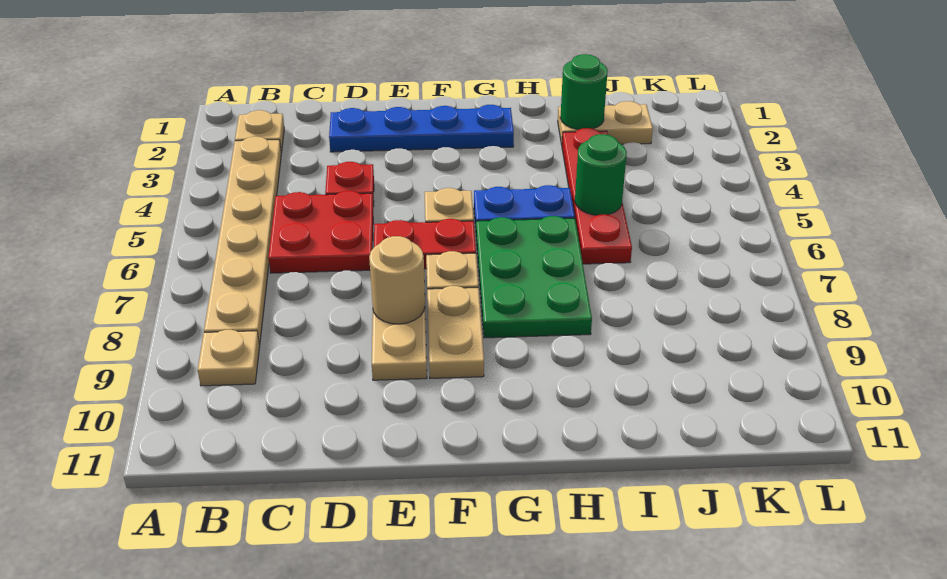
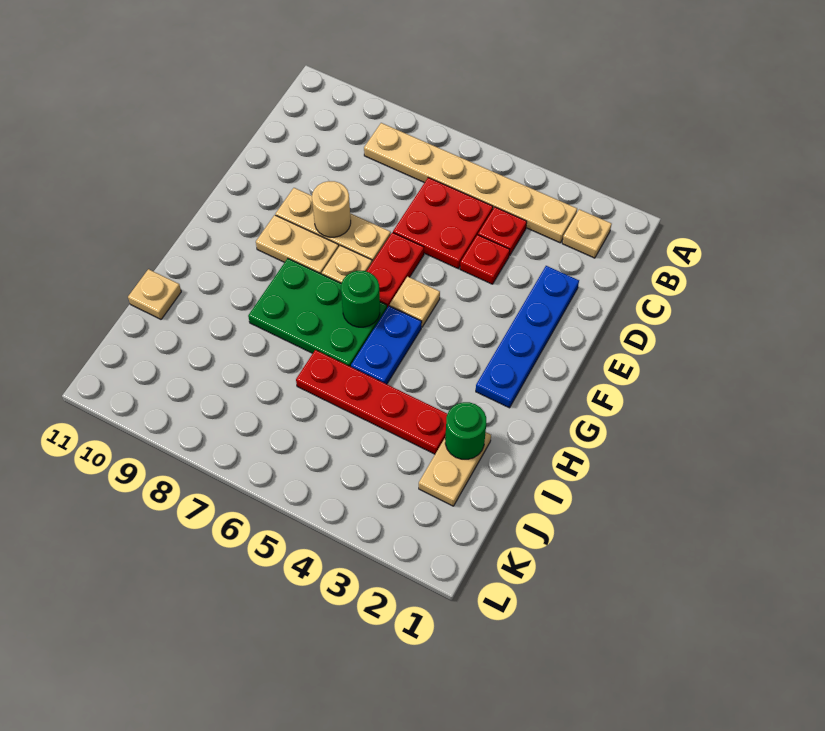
tan 1x1 plate [198,330,260,386] -> tan 1x1 plate moved to [128,269,181,319]
none -> red 1x1 plate [478,207,527,256]
green 1x1 round brick [575,134,627,215] -> green 1x1 round brick moved to [341,271,380,327]

